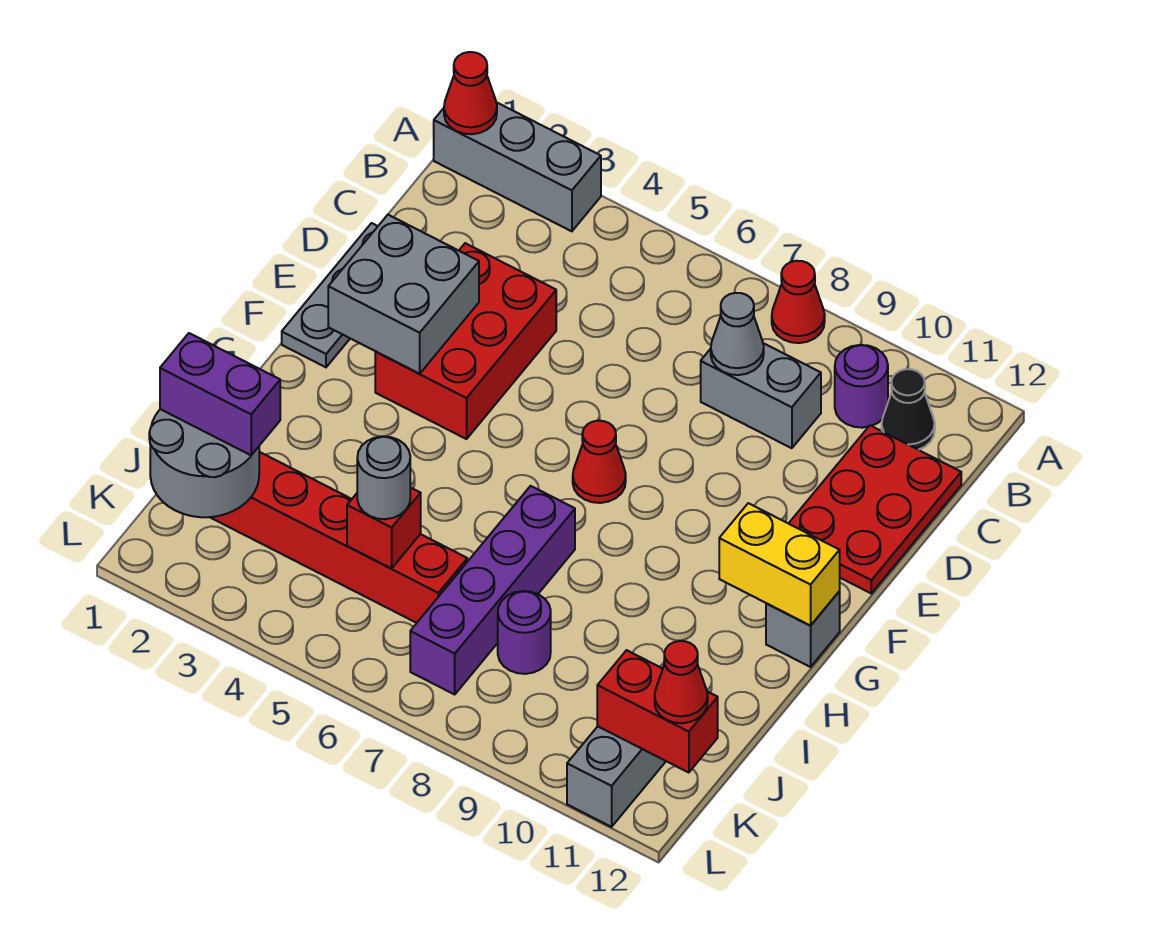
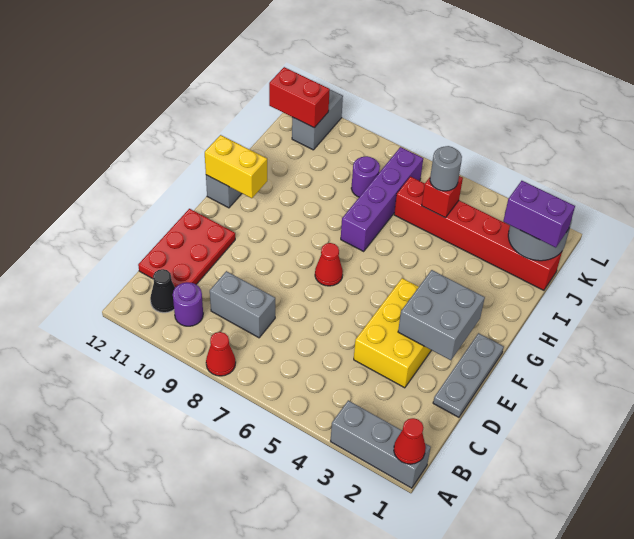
grey 1x1 cone [711,293,764,375] -> none
red 2x3 brick [375,243,556,439] -> yellow 2x3 brick [354,278,431,388]
red 1x1 cone [655,641,708,723] -> none

